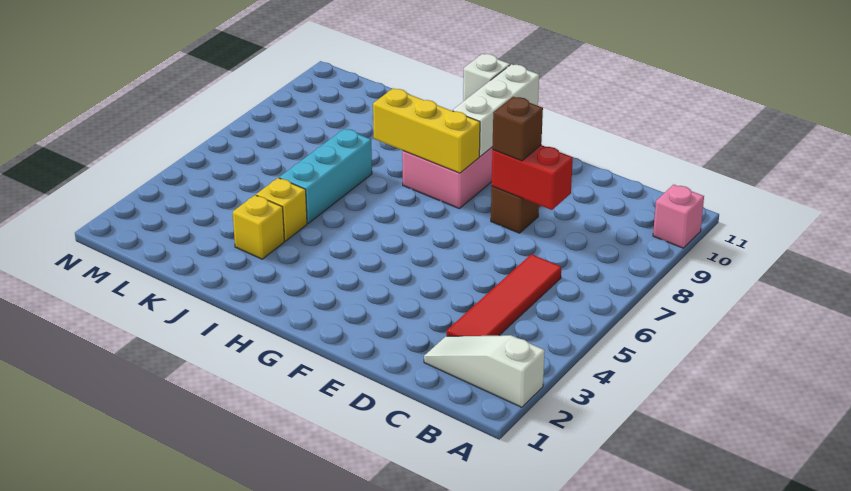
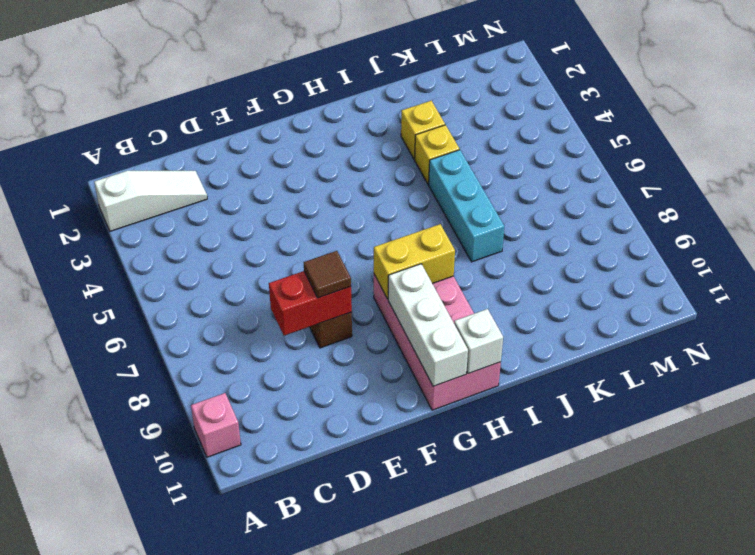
red 1x4 tile [447,254,561,336] -> none
brown 1x1 brick [492,97,543,161] -> brown 1x1 tile [304,251,351,298]
yellow 1x3 brick [373,88,480,173] -> yellow 1x2 brick [374,224,455,299]

